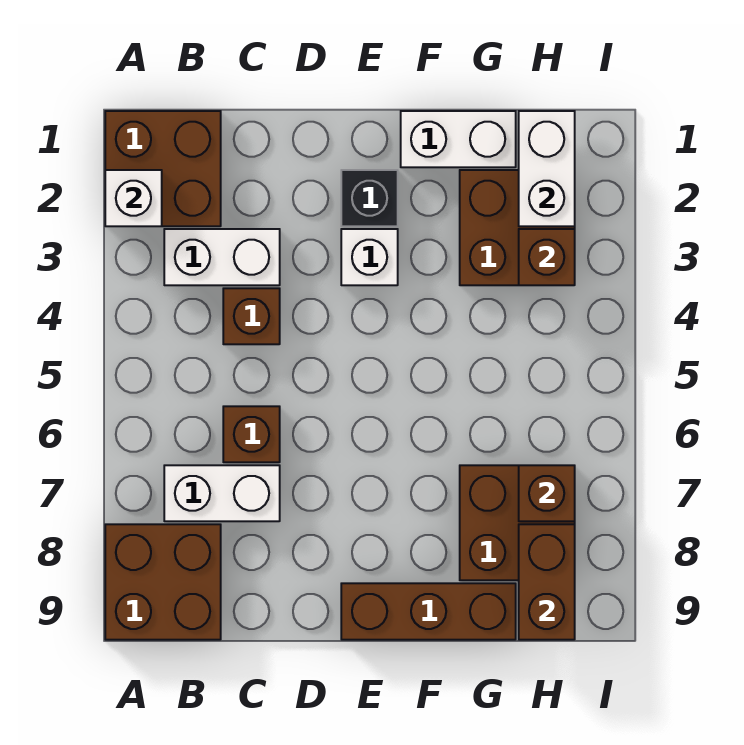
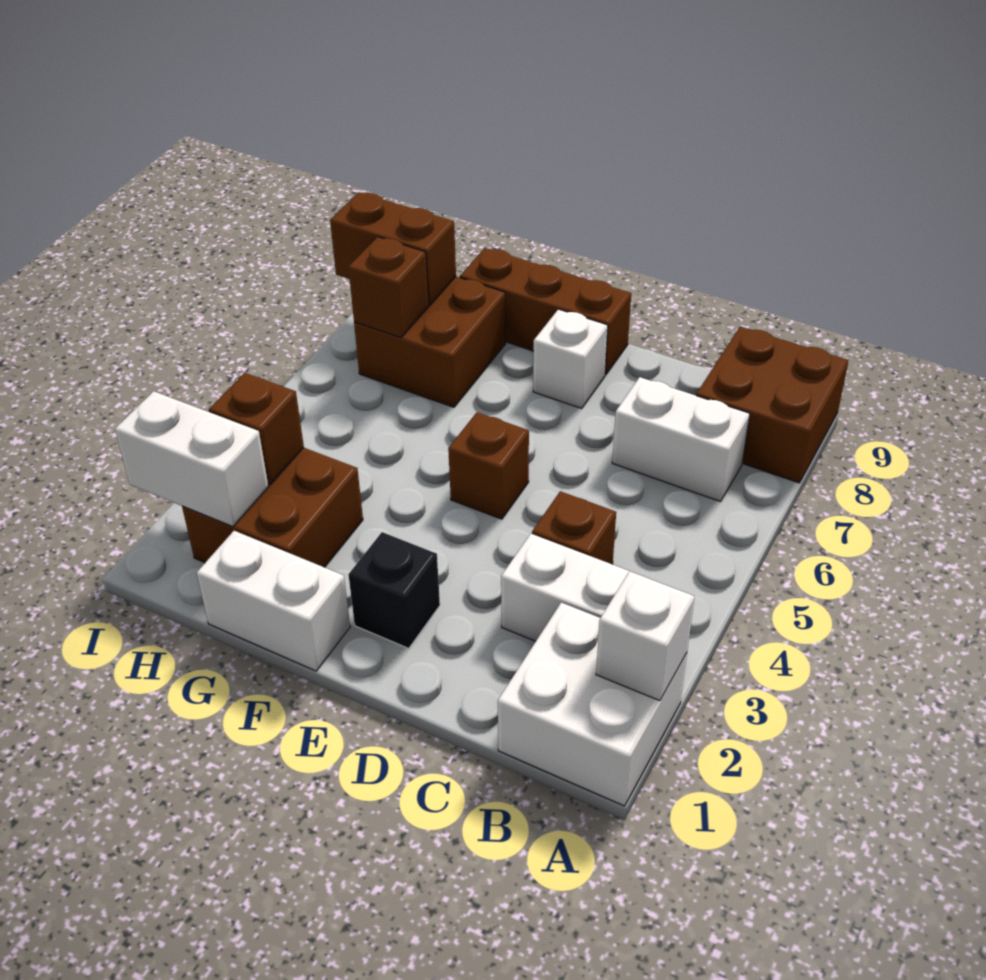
brown 2x2 brick [105,111,221,226] -> white 2x2 brick [498,603,687,806]
brown 1x1 brick [223,406,280,462] -> brown 1x1 brick moved to [448,412,529,519]
white 1x1 brick [341,229,398,285] -> white 1x1 brick moved to [533,309,608,408]
white 1x2 brick [519,111,575,226] -> white 1x2 brick turned to [115,391,268,527]
brown 1x2 brick [519,524,575,640] -> brown 1x2 brick turned to [330,192,456,305]

